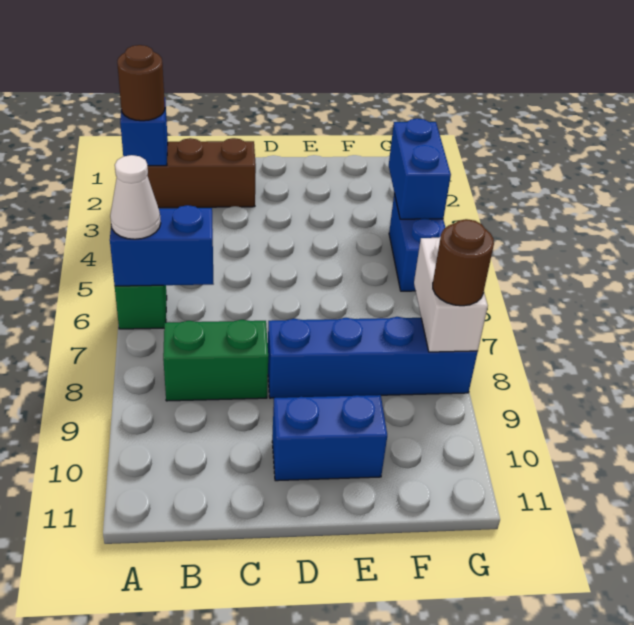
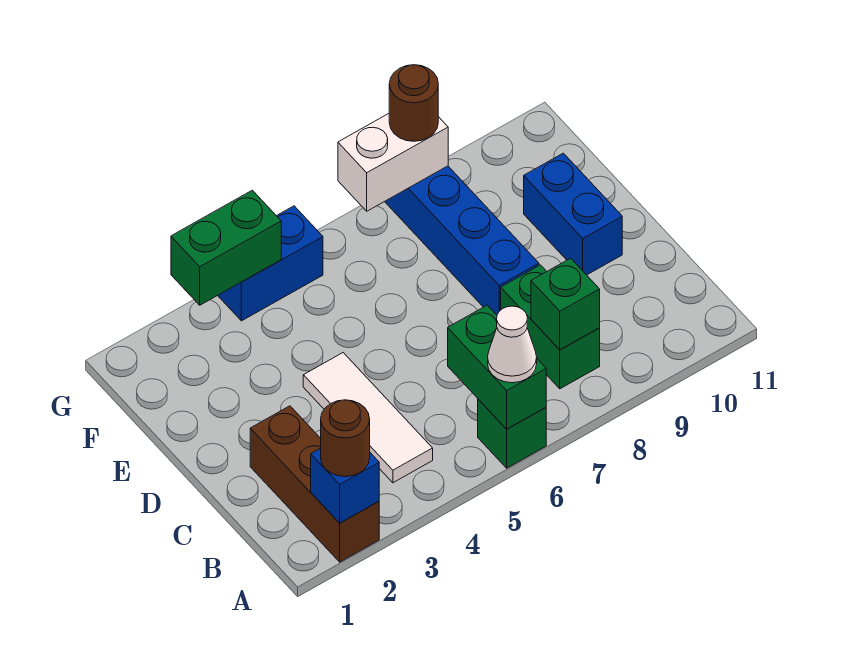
blue 1x2 brick [110,205,214,286] -> green 1x2 brick [448,305,546,429]
none -> white 1x3 tile [303,353,433,483]
none -> green 1x1 brick [531,258,600,350]
blue 1x2 brick [389,118,451,219] -> green 1x2 brick [171,190,281,305]

